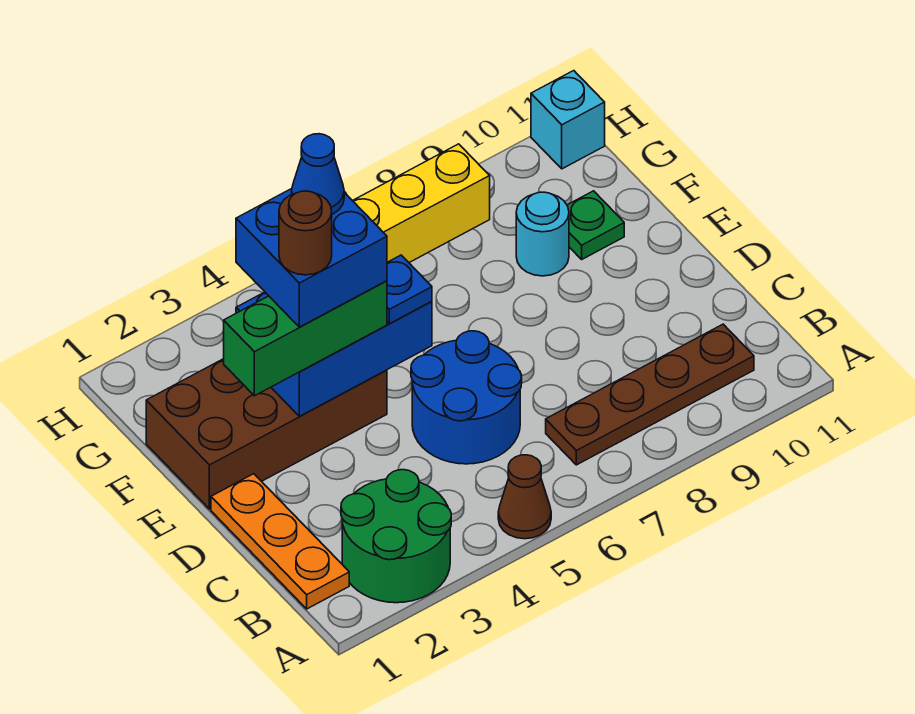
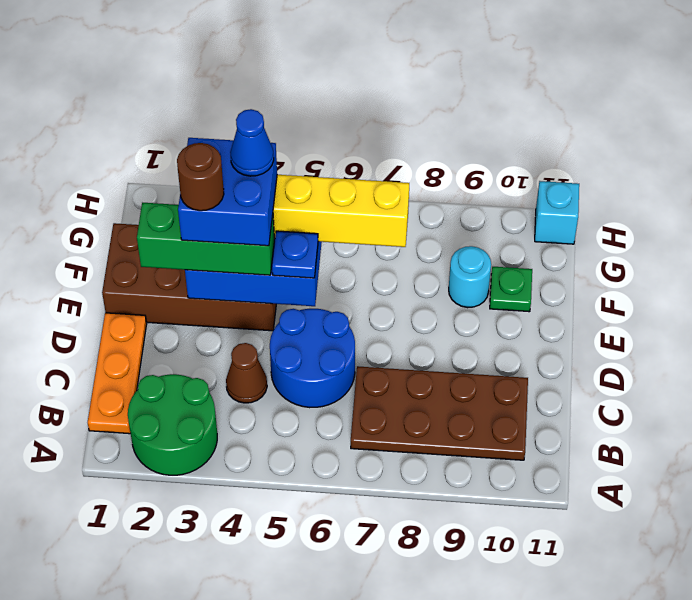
brown 1x1 cone [498,455,551,539] -> brown 1x1 cone moved to [226,343,267,403]
brown 1x4 plate [546,324,754,465] -> brown 2x4 plate [351,366,528,460]

